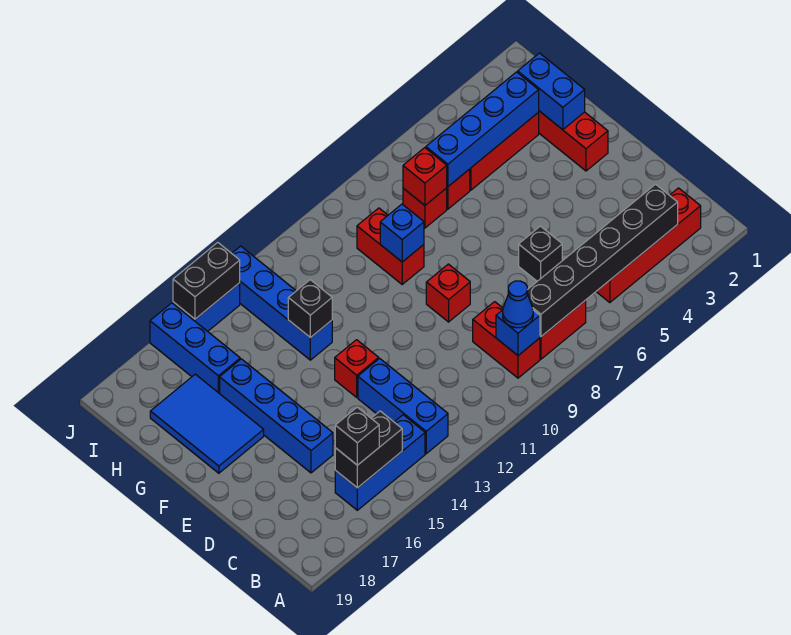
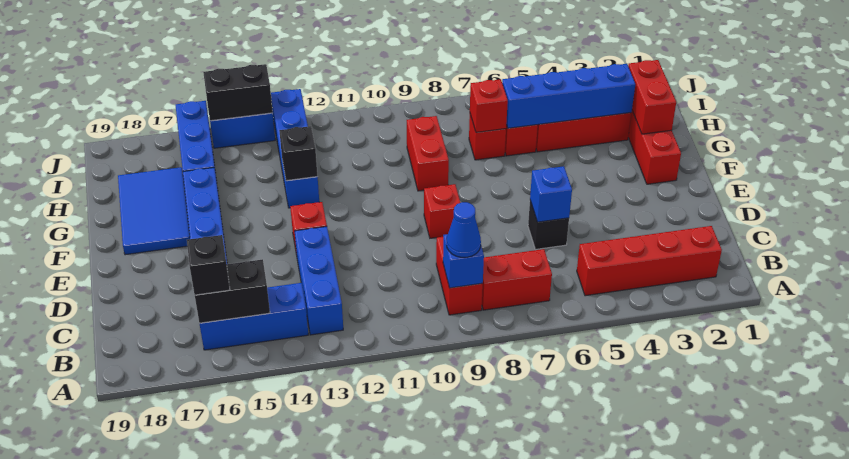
black 1x6 brick [527,184,678,336] -> none
blue 1x2 brick [518,53,585,130] -> red 1x2 brick [628,60,676,134]
blue 1x1 brick [380,204,424,262] -> blue 1x1 brick moved to [530,166,572,222]

